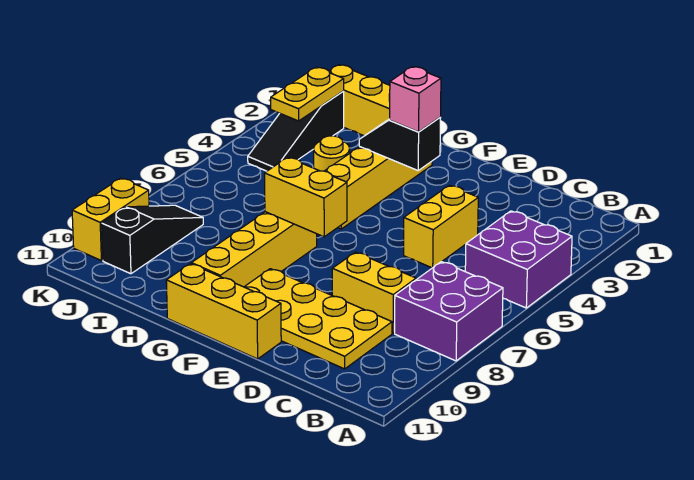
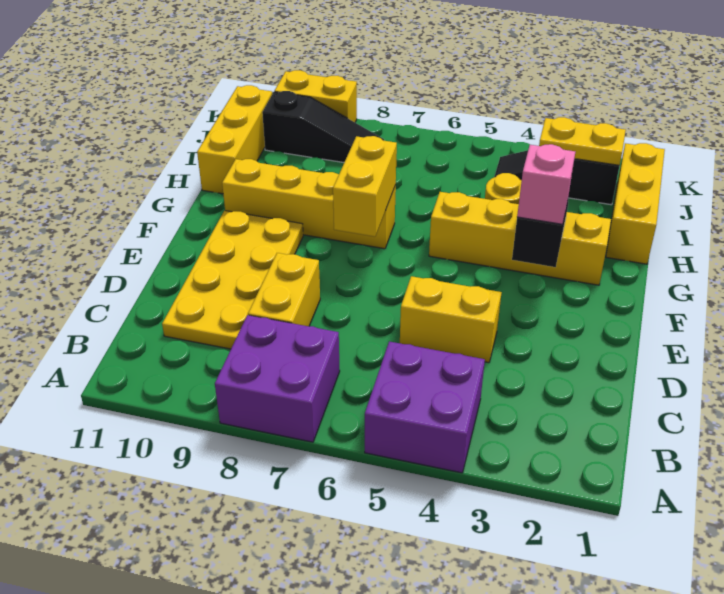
yellow 1x3 brick [166,264,281,359] -> yellow 1x3 brick moved to [197,85,272,194]

